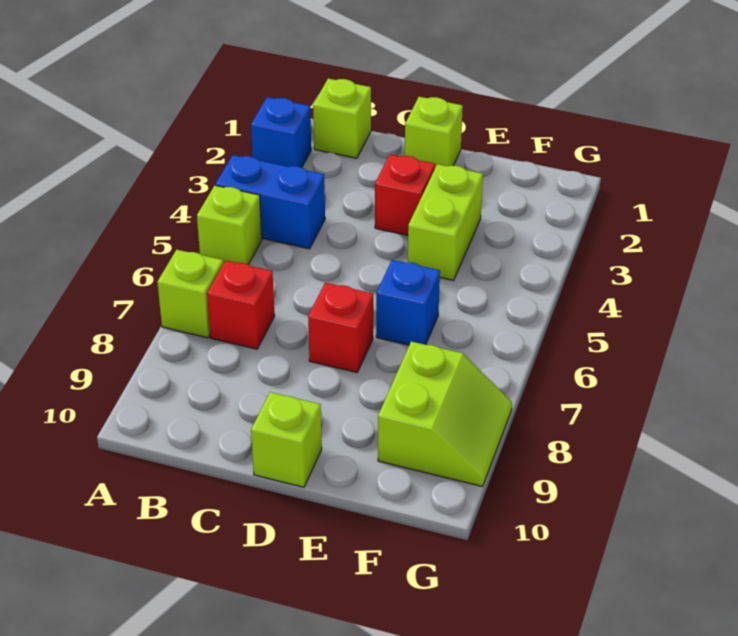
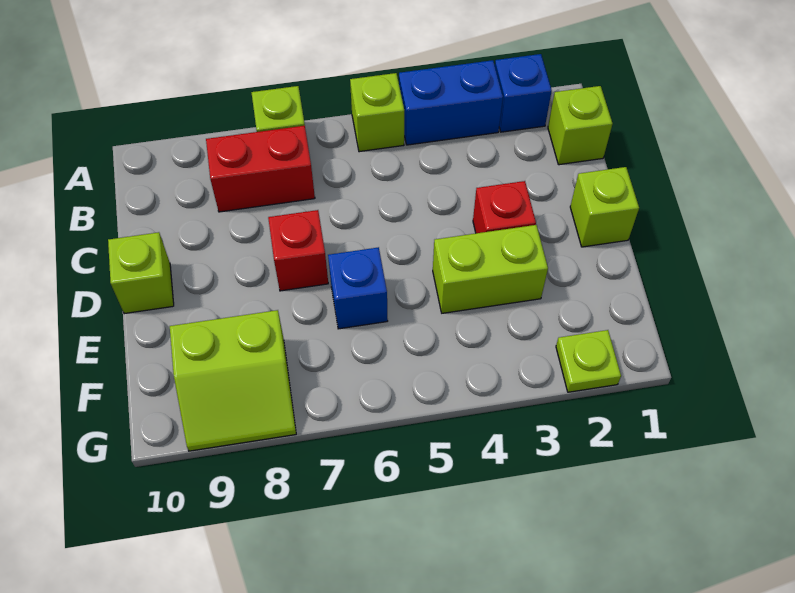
blue 1x2 brick [216,155,325,249] -> blue 1x2 brick turned to [399,60,503,145]
red 1x1 brick [207,260,275,349] -> red 1x2 brick [206,126,315,212]
none -> lime 1x1 plate [556,330,621,392]

